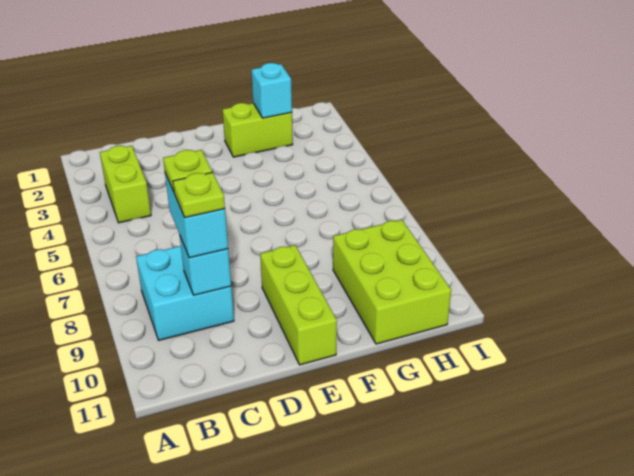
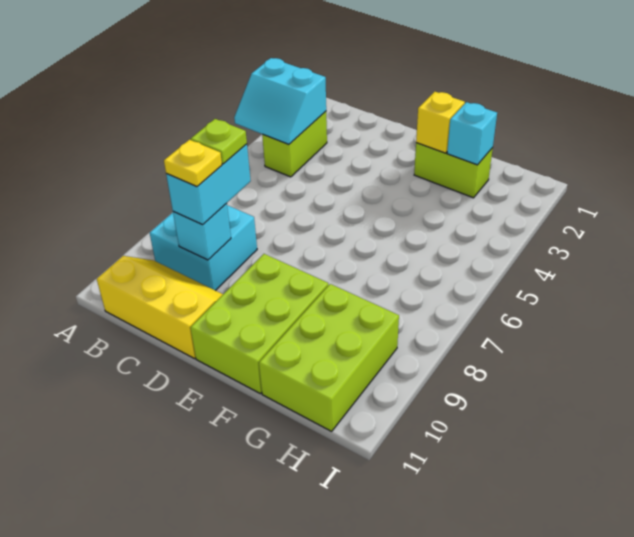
none -> cyan 2x2 slope [234,58,326,145]
none -> yellow 2x3 slope [97,256,223,359]
lime 1x1 plate [173,172,225,217] -> yellow 1x1 plate [164,140,222,187]
lime 1x3 brick [260,245,337,365] -> lime 2x3 brick [190,254,328,394]
none -> yellow 1x1 brick [416,92,465,153]

